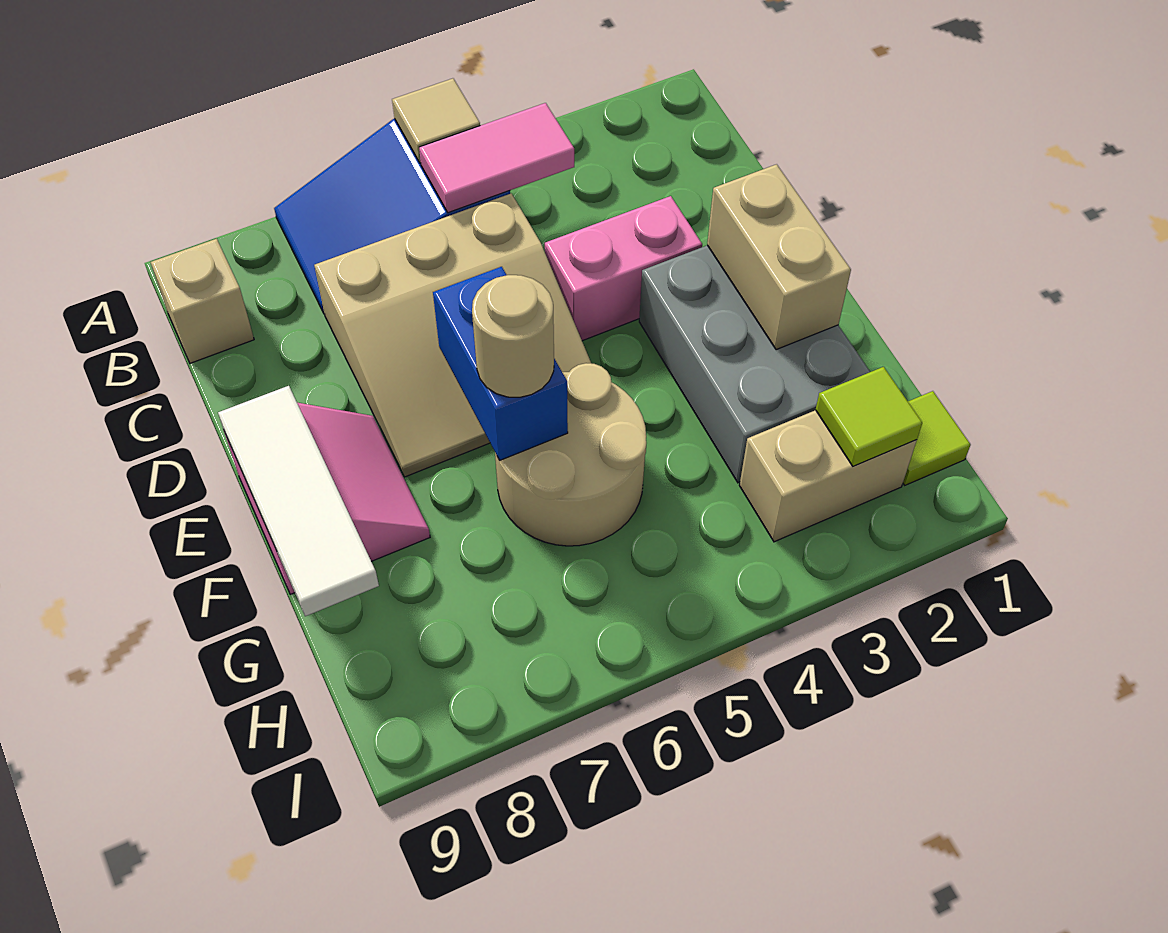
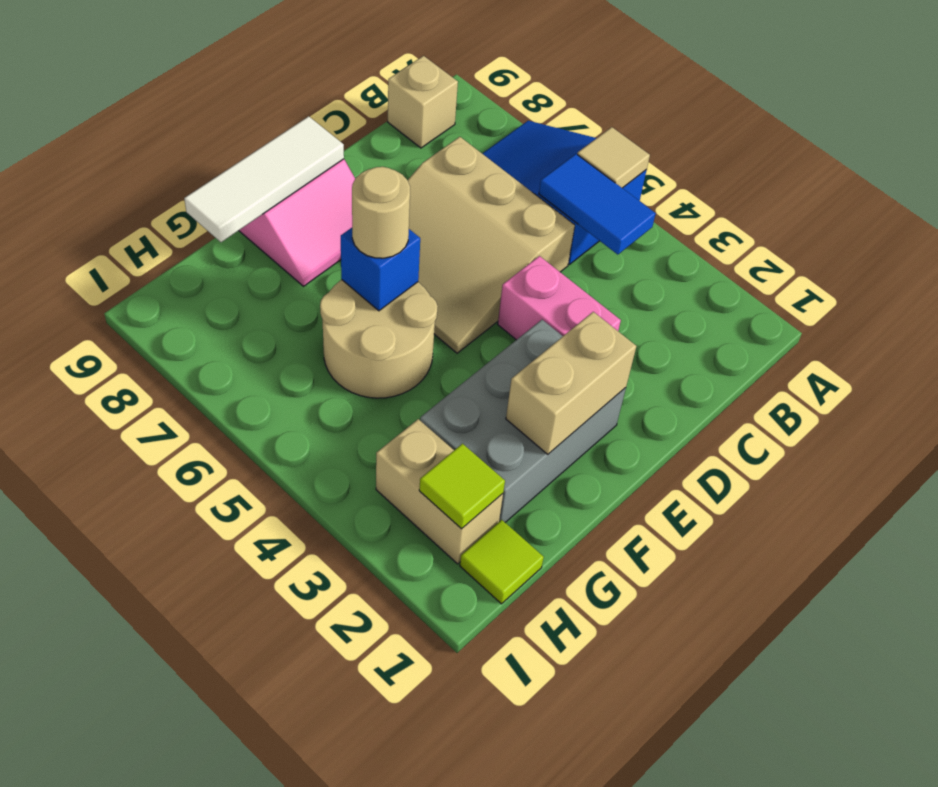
pink 1x2 tile [419,103,574,213] -> blue 1x2 tile [539,154,656,255]
blue 1x2 brick [433,267,568,460] -> blue 1x1 brick [341,228,420,311]

